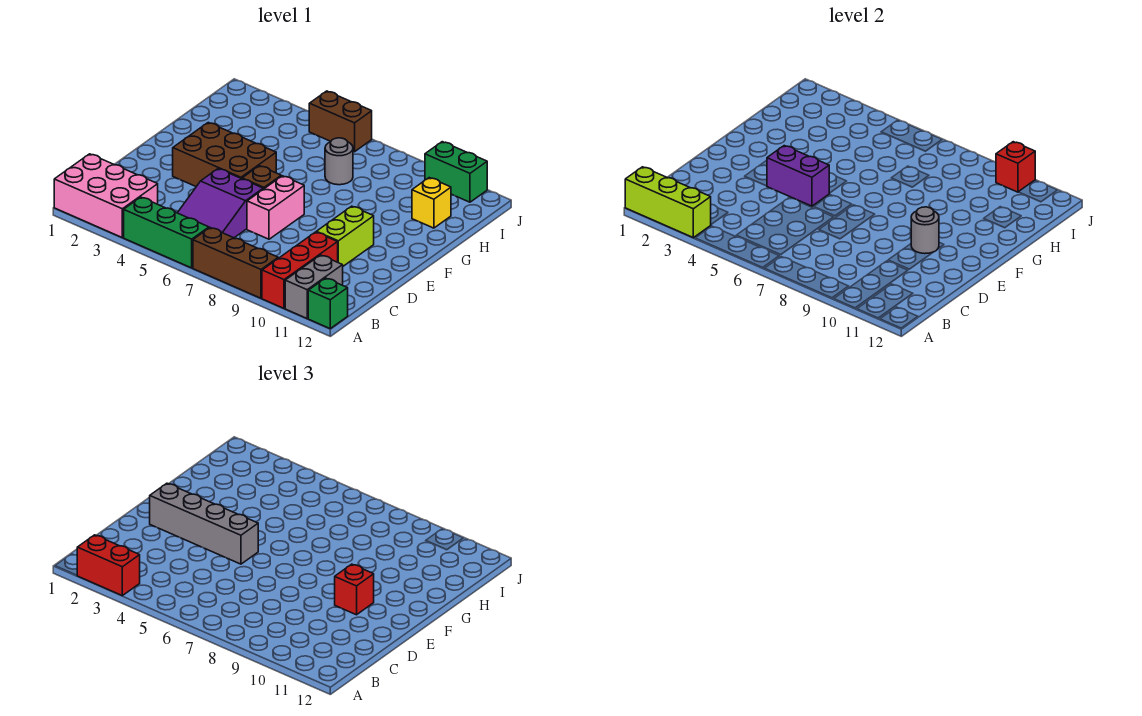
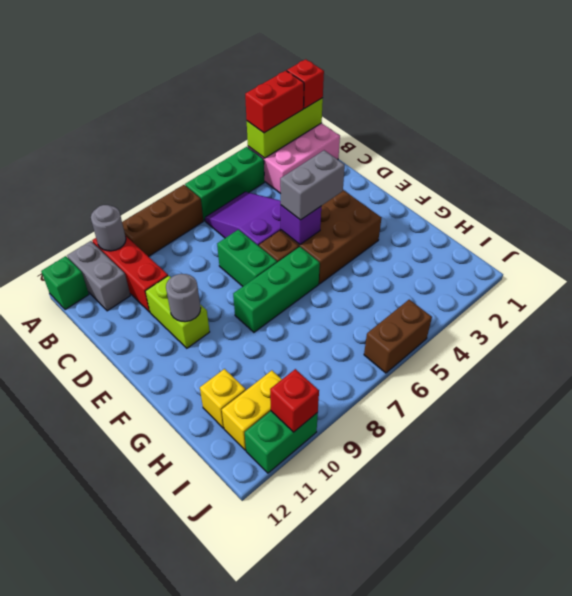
pink 1x2 brick [247,176,304,239] -> green 1x2 brick [217,230,277,286]
grey 1x4 brick [150,483,258,564] -> grey 1x2 brick [280,150,345,220]
purple 1x2 brick [767,146,829,206] -> purple 1x1 brick [281,205,321,244]
red 1x1 brick [335,564,374,615] -> red 1x1 brick moved to [287,59,324,109]
none -> green 1x3 brick [233,247,320,332]
grey 1x1 round brick [325,138,353,185] -> grey 1x1 round brick moved to [91,205,126,251]
none -> yellow 1x2 brick [222,370,282,450]

